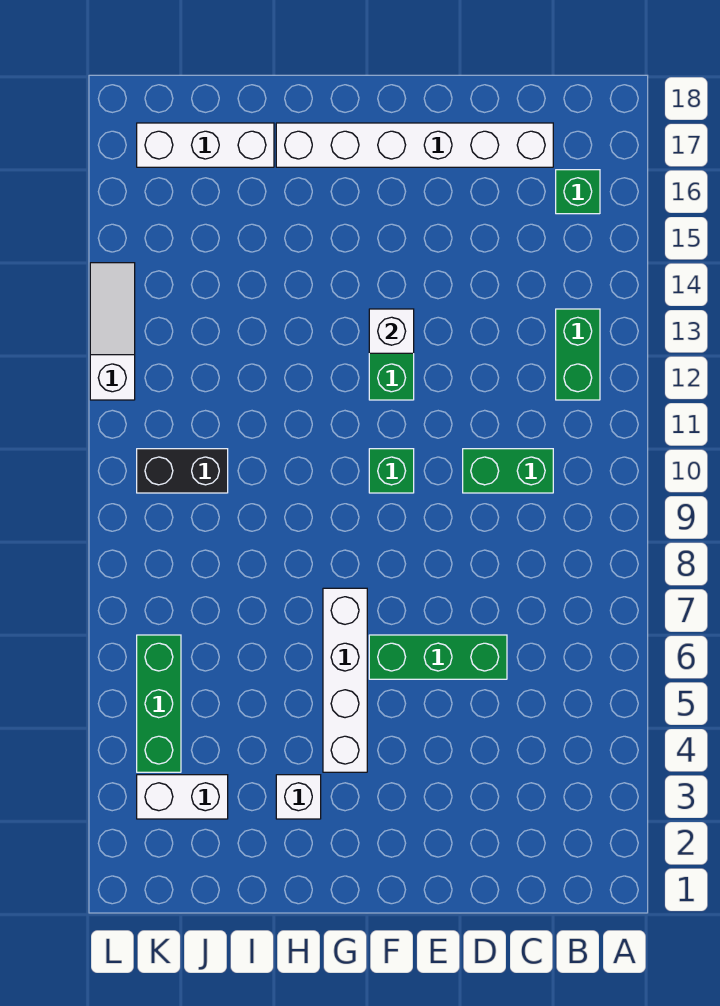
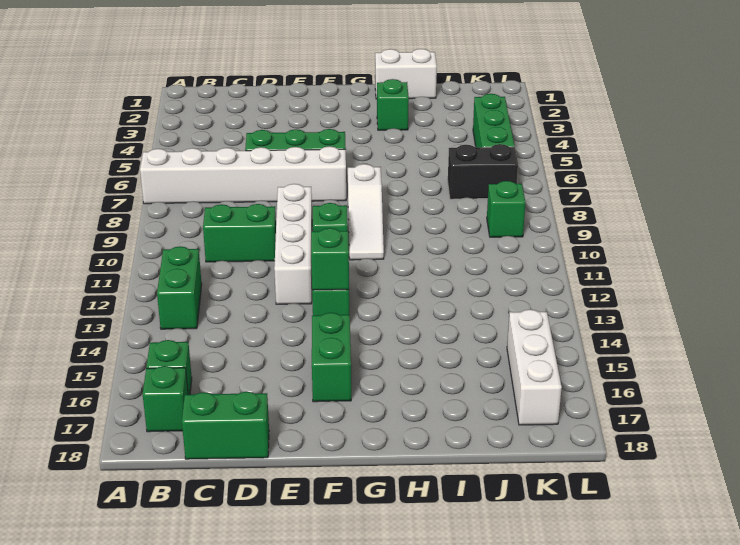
none -> green 1x1 brick [143,366,188,432]
white 1x6 brick [276,123,553,167] -> white 1x6 brick moved to [140,146,346,204]
none -> green 1x2 brick [182,392,269,459]
white 1x1 brick [369,309,414,353] -> green 1x1 brick [311,228,349,290]
none -> green 1x2 brick [312,313,351,402]
white 1x4 brick [323,588,367,772] -> white 1x4 brick moved to [274,184,312,304]
white 1x1 brick [276,775,321,819] -> green 1x1 brick [377,79,409,130]
white 1x3 brick [137,123,274,167] -> white 1x3 brick turned to [507,309,562,425]
white 1x2 brick [137,775,228,819] -> white 1x2 brick moved to [375,49,437,99]
black 1x2 brick [137,449,228,493] -> black 1x2 brick moved to [448,144,518,199]
none -> green 1x1 brick [487,181,526,237]
white 1x3 slope [90,263,135,400] -> white 1x3 slope moved to [348,164,384,260]

